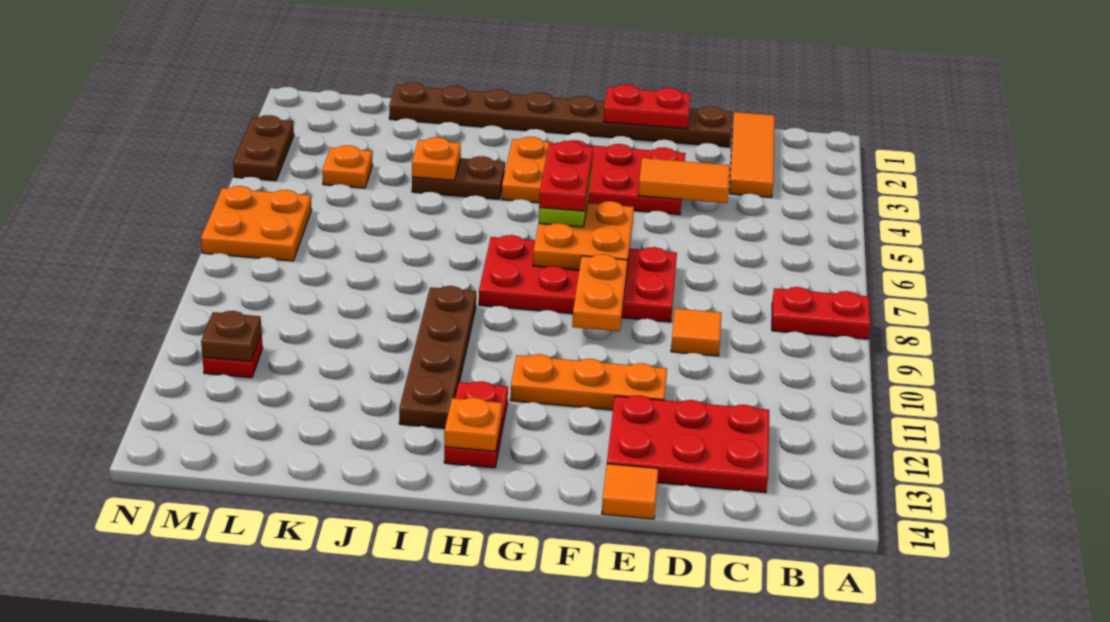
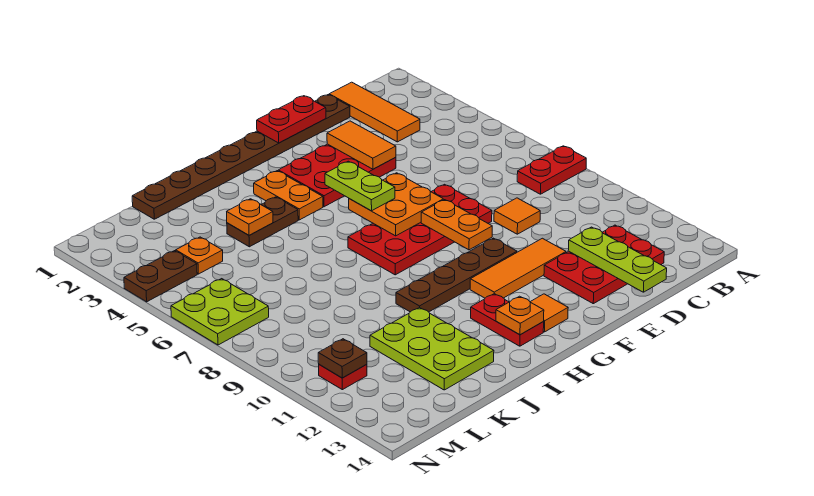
orange 1x2 tile [638,158,730,203] -> orange 1x2 tile turned to [327,121,396,169]
none -> lime 1x3 plate [568,227,667,292]
orange 1x3 plate [510,354,667,410] -> orange 1x3 tile [470,238,566,298]
orange 1x1 tile [602,464,659,519] -> orange 1x1 tile moved to [531,294,568,332]
red 1x2 plate [539,141,593,211] -> none
brown 1x4 plate [399,286,476,428] -> brown 1x4 plate turned to [396,238,517,312]
none -> lime 2x3 plate [370,307,494,390]
orange 2x2 plate [201,186,312,261] -> lime 2x2 plate [171,279,269,345]
brown 1x2 plate [233,115,294,181] -> brown 1x2 plate turned to [124,251,197,302]

